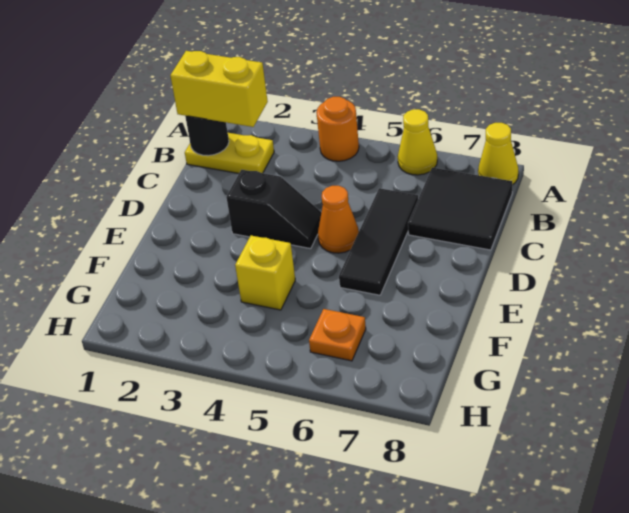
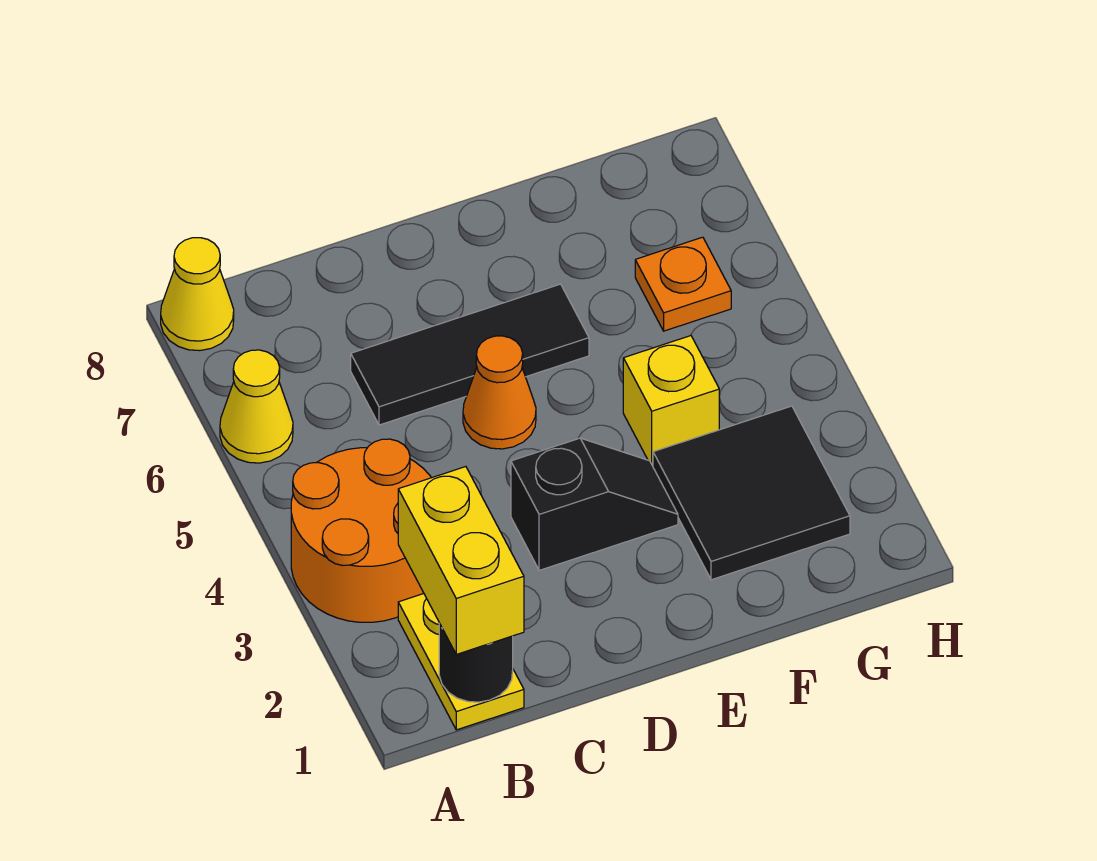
orange 1x1 round brick [316,97,359,161] -> orange 2x2 round brick [291,439,431,622]
black 2x2 tile [408,168,512,250] -> black 2x2 tile moved to [653,406,850,580]
black 1x2 slope [226,170,321,249] -> black 1x2 slope turned to [511,438,678,570]

